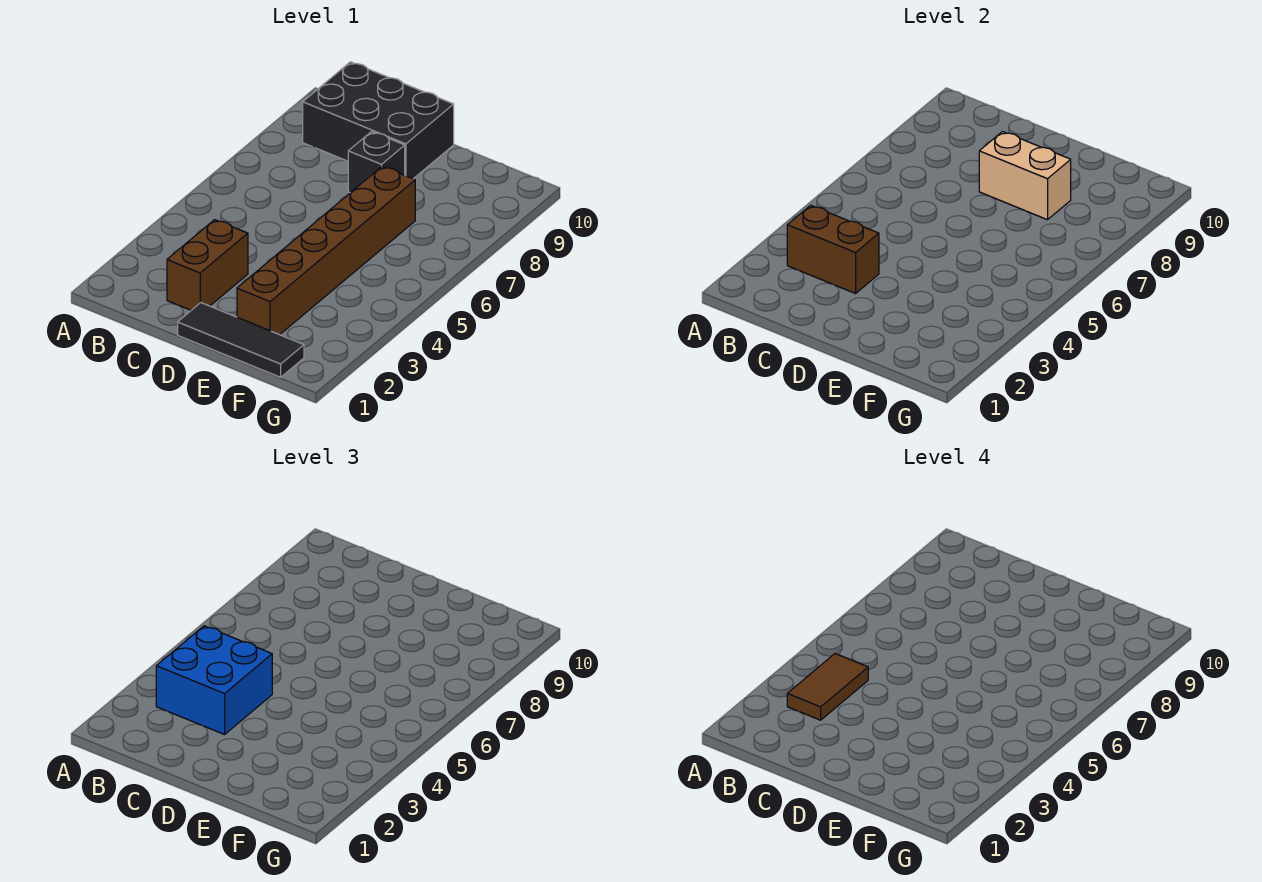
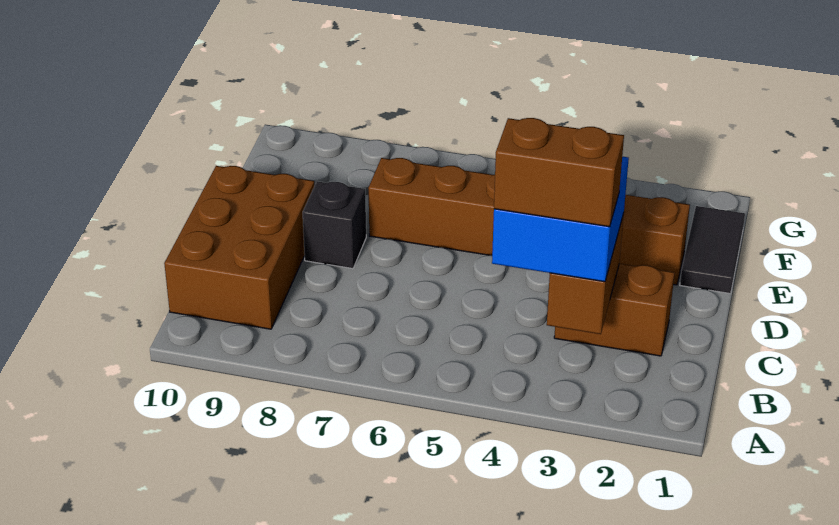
brown 1x2 tile [787,654,868,720] -> brown 1x2 brick [494,118,624,227]
black 2x3 brick [303,62,454,179] -> brown 2x3 brick [164,166,315,329]
black 1x3 tile [178,303,304,377] -> black 1x2 tile [680,206,745,293]
tan 1x2 brick [979,132,1071,220] -> none

